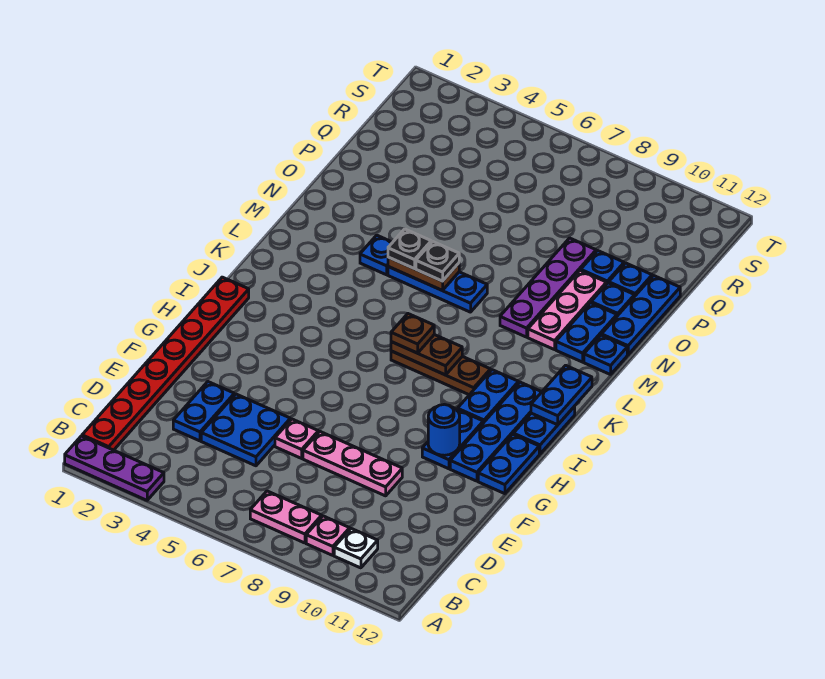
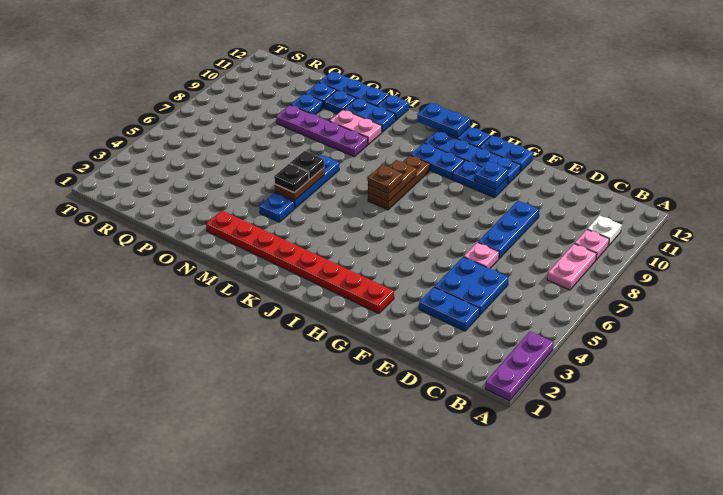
red 1x8 plate [82,277,249,450] -> red 1x8 plate moved to [206,211,394,313]
pink 1x3 plate [303,432,402,496] -> blue 1x3 plate [478,201,539,259]
blue 1x1 round brick [428,404,460,455] -> blue 1x1 plate [475,161,508,190]
pink 1x3 plate [528,270,607,350] -> pink 1x2 plate [330,110,382,144]

